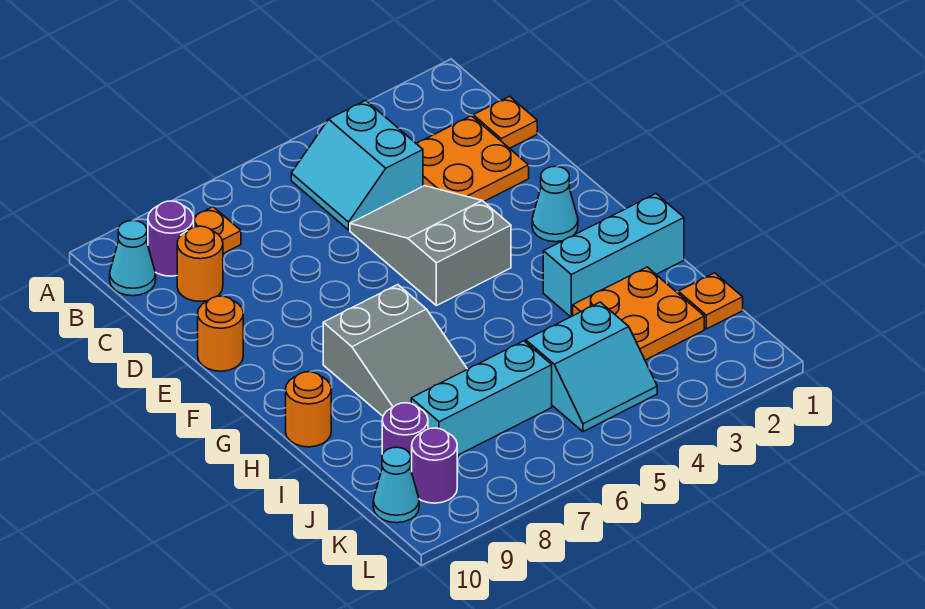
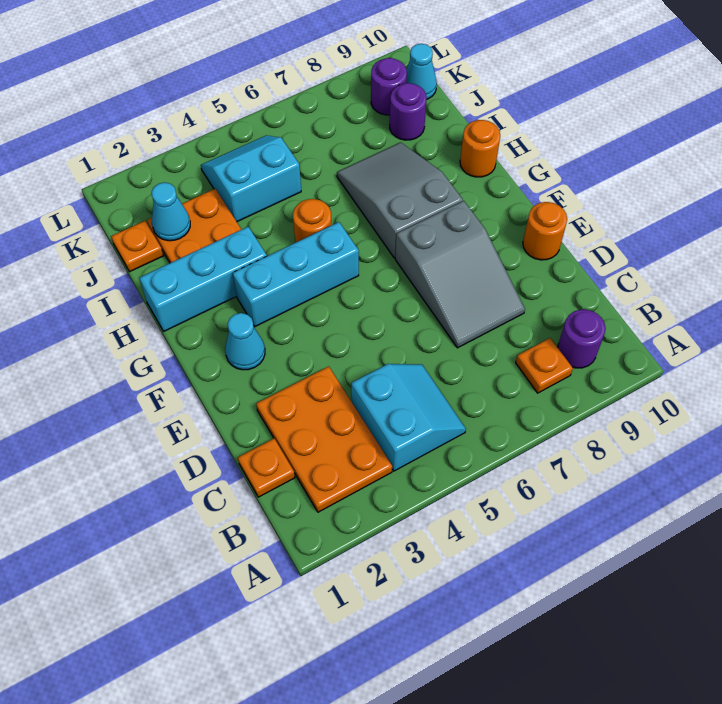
cyan 1x1 cone [110,220,156,296] -> cyan 1x1 cone moved to [151,182,190,241]
orange 2x2 plate [417,116,529,202] -> orange 2x3 plate [256,366,392,512]
orange 1x1 round brick [177,226,223,302] -> orange 1x1 round brick moved to [293,199,331,243]
grey 2x3 slope [350,186,511,306] -> grey 2x3 slope moved to [395,201,525,348]
cyan 1x3 brick [411,341,552,455] -> cyan 1x3 brick moved to [233,222,359,327]

